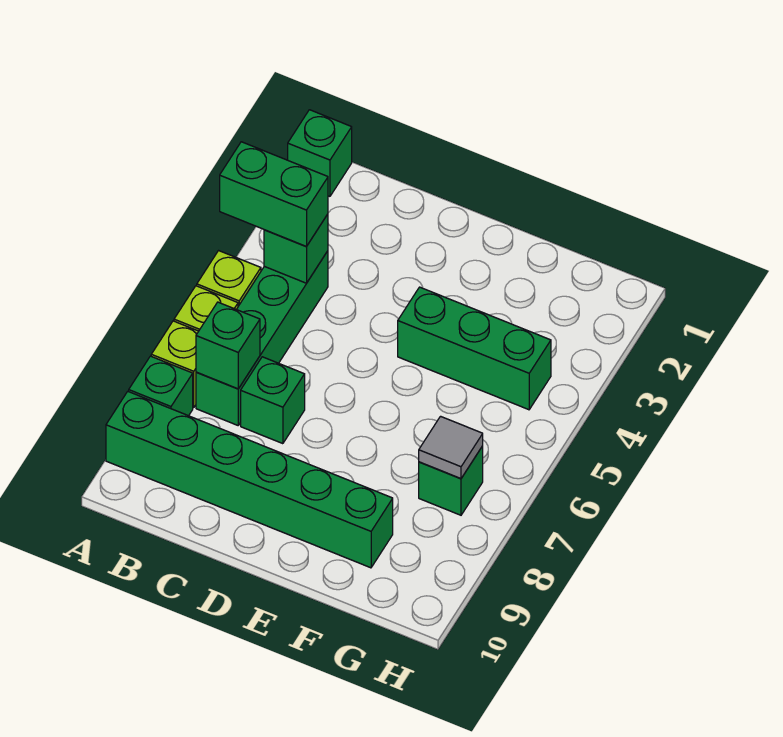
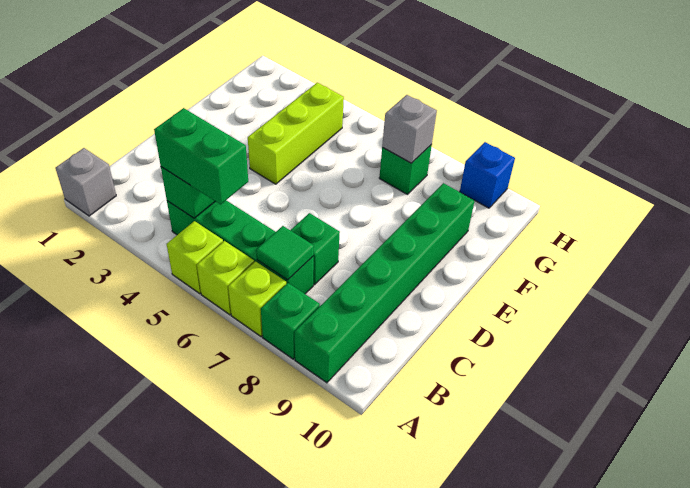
green 1x1 brick [288,110,352,196] -> grey 1x1 brick [56,148,116,216]
green 1x2 brick [220,142,328,247] -> green 1x2 brick turned to [154,108,248,204]
green 1x1 brick [196,302,260,389] -> green 1x1 tile [256,226,314,280]
green 1x3 brick [398,287,551,410] -> lime 1x3 brick [248,83,344,184]
grey 1x1 tile [419,416,483,478] -> grey 1x1 brick [382,95,437,163]
none -> blue 1x1 brick [460,142,515,208]

